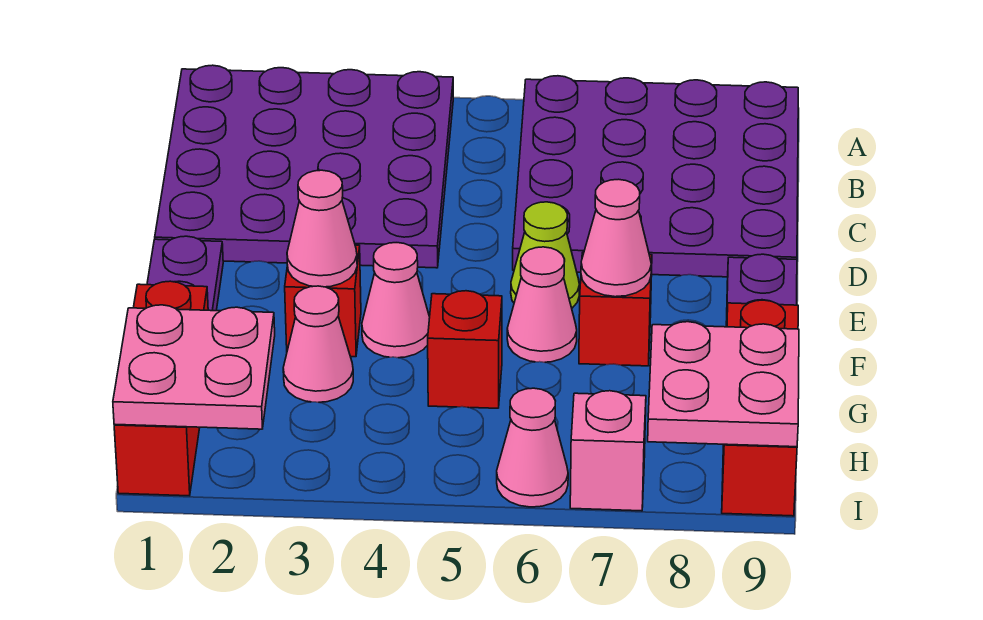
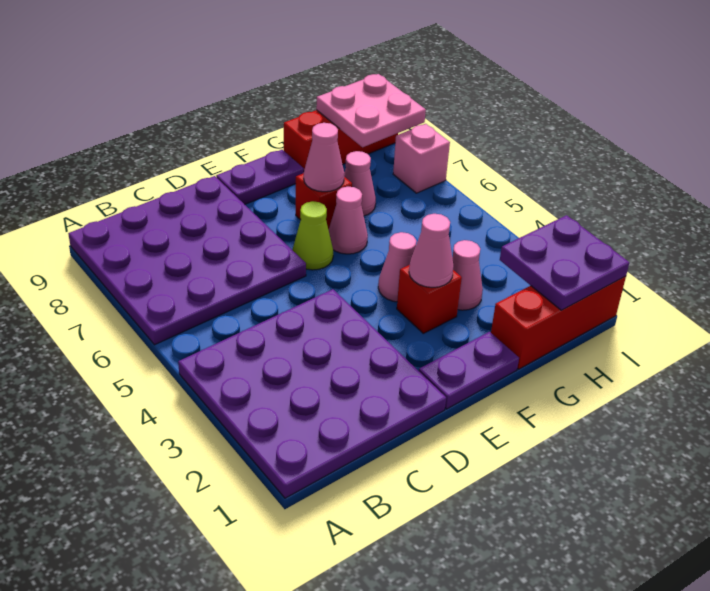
red 1x1 brick [428,291,502,408] -> none
pink 2x2 plate [113,305,275,429] -> purple 2x2 plate [500,215,629,310]
pink 1x1 cone [497,388,568,507] -> pink 1x1 cone moved to [344,151,376,216]

